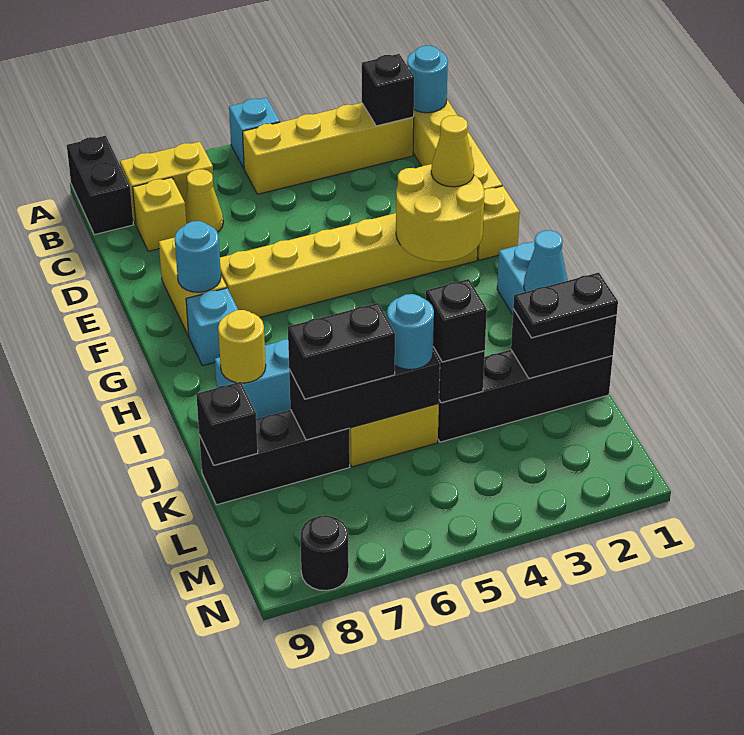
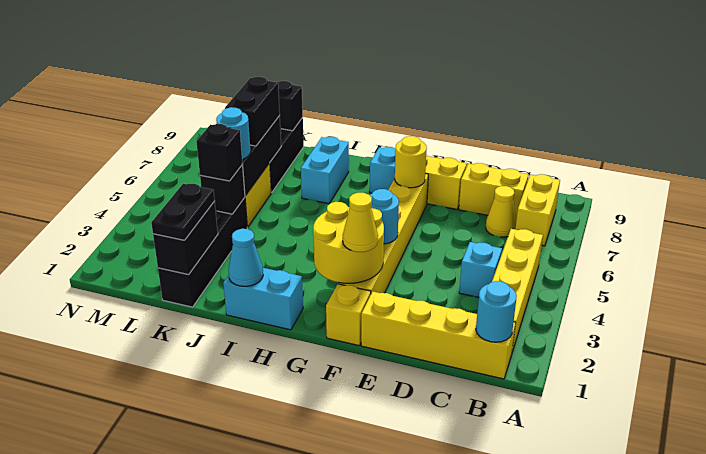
cyan 1x1 brick [229,97,280,168] -> cyan 1x1 brick moved to [459,242,502,297]
black 1x2 brick [67,136,134,235] -> none
black 1x1 brick [362,54,414,126] -> none
yellow 1x1 brick [133,178,186,251] -> yellow 1x2 brick [459,163,528,220]
cyan 1x1 round brick [174,221,221,292] -> cyan 1x1 round brick moved to [370,189,399,244]
yellow 1x1 round brick [218,310,266,383] -> yellow 1x1 round brick moved to [395,136,427,188]
black 1x1 round brick [300,515,349,591] -> none

